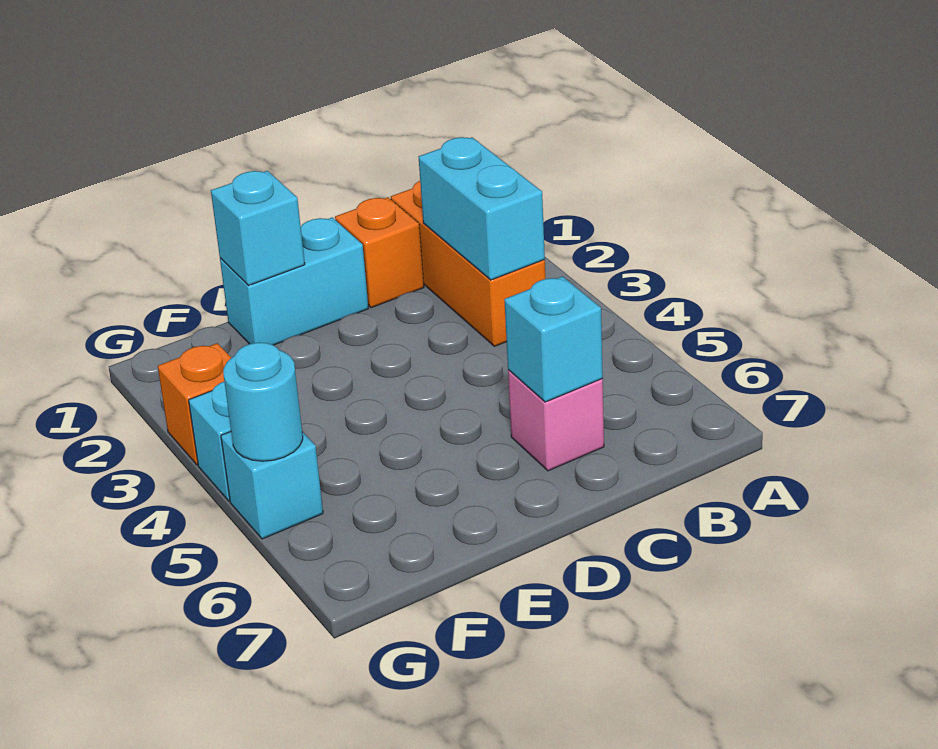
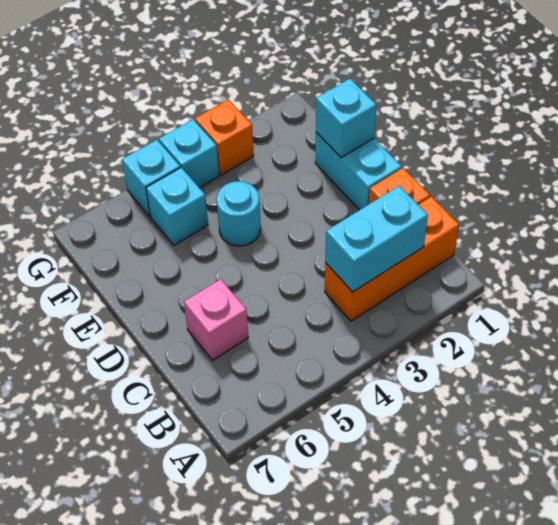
cyan 1x1 brick [504,276,603,402] -> cyan 1x1 brick moved to [146,167,208,245]
cyan 1x1 round brick [223,343,303,461] -> cyan 1x1 round brick moved to [217,181,261,246]

